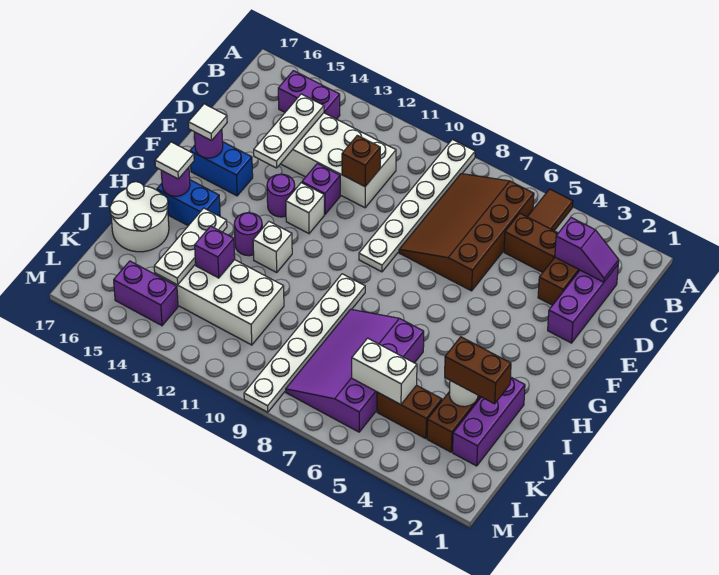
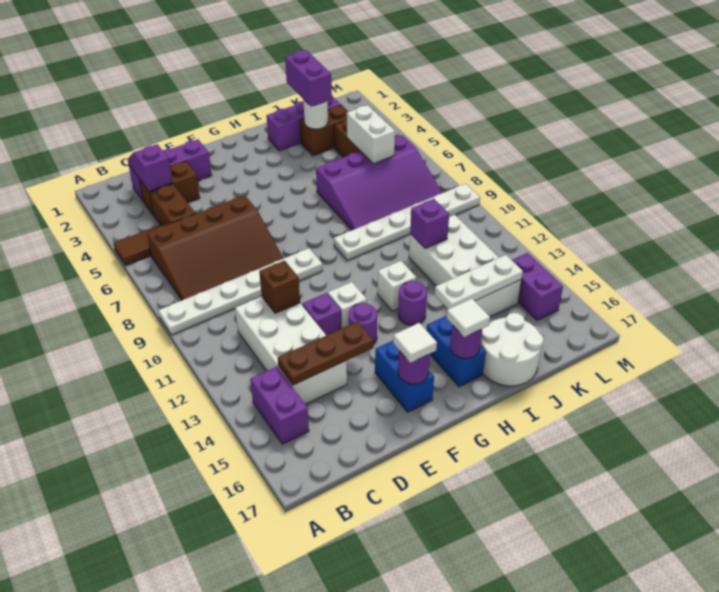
white 1x3 plate [254,94,324,168] -> brown 1x3 plate [278,321,373,385]
brown 1x2 brick [445,337,511,404] -> purple 1x2 brick [285,50,332,107]
purple 1x1 brick [195,226,235,278] -> purple 1x1 brick moved to [410,199,449,249]

